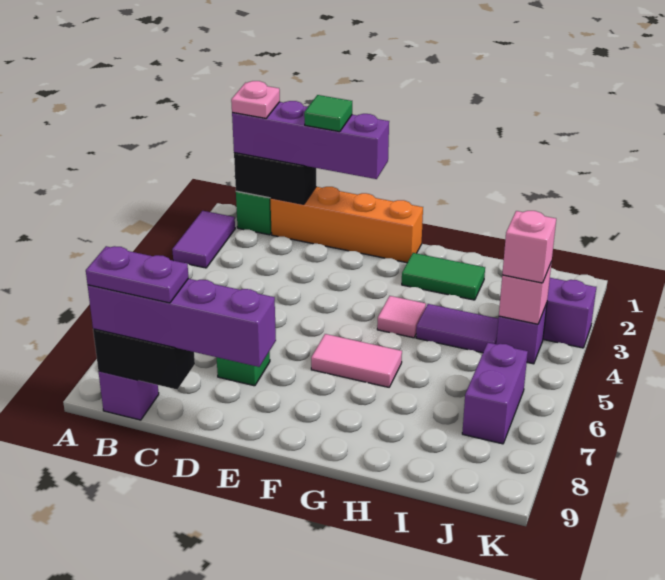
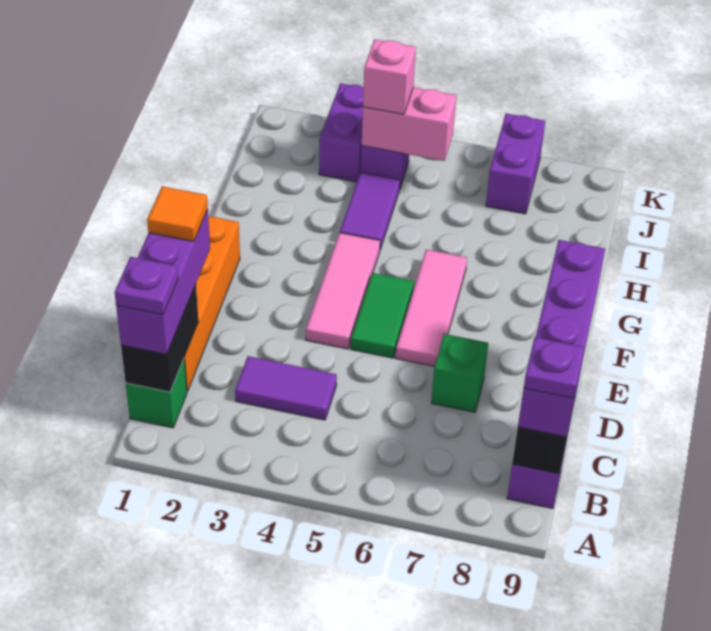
purple 1x2 tile [172,211,235,268] -> purple 1x2 tile moved to [235,356,337,420]
purple 1x4 brick [232,101,389,179] -> purple 1x3 brick [116,209,210,354]
pink 1x1 plate [231,81,280,118] -> purple 1x1 plate [115,257,178,315]
purple 1x2 plate [86,246,189,303] -> purple 1x1 plate [524,337,584,398]
green 1x1 tile [304,95,352,132] -> orange 1x1 tile [147,186,208,241]
pink 1x2 tile [311,334,402,387] -> pink 1x3 tile [396,249,467,367]
green 1x2 tile [402,253,485,300] -> green 1x2 tile moved to [351,273,414,358]
pink 1x1 tile [377,296,426,338] -> pink 1x3 tile [306,233,380,349]
pink 1x1 brick [499,262,552,324] -> pink 1x2 brick [362,87,456,161]
purple 1x2 brick [462,343,528,444] -> purple 1x2 brick turned to [486,113,545,214]

